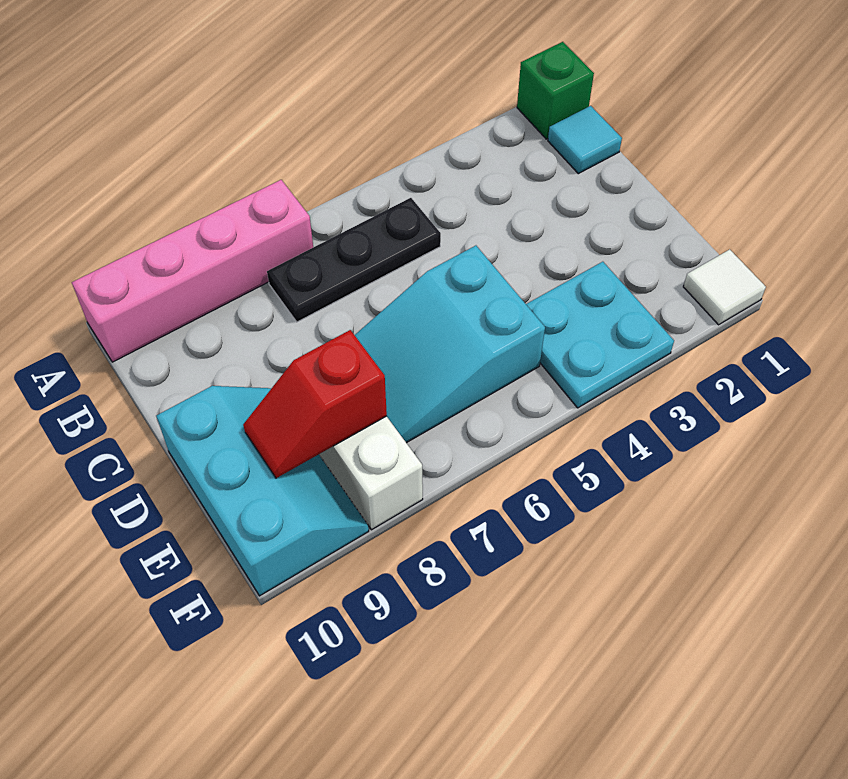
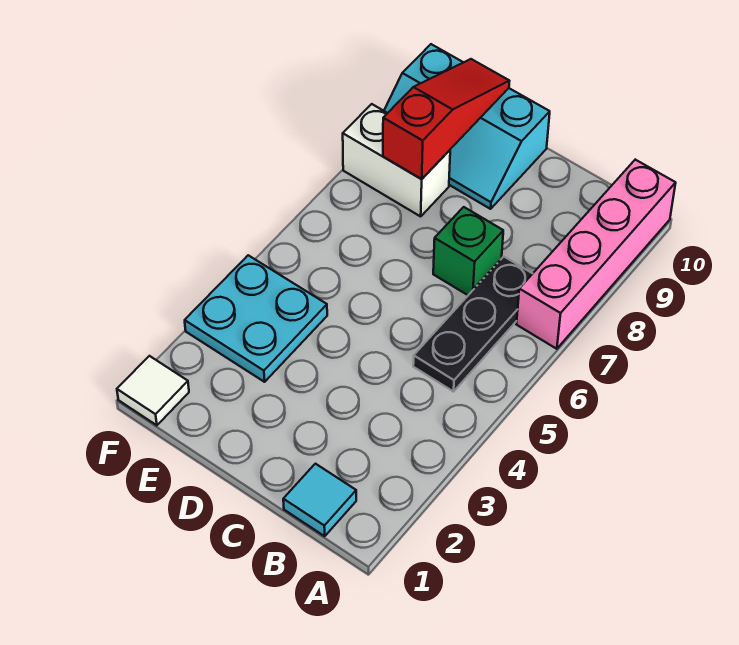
green 1x1 brick [517,42,594,139] -> green 1x1 brick moved to [433,207,503,295]
cyan 2x3 slope [355,246,545,443] -> none
red 1x2 slope [243,330,387,478] -> red 1x3 slope [383,59,509,179]

